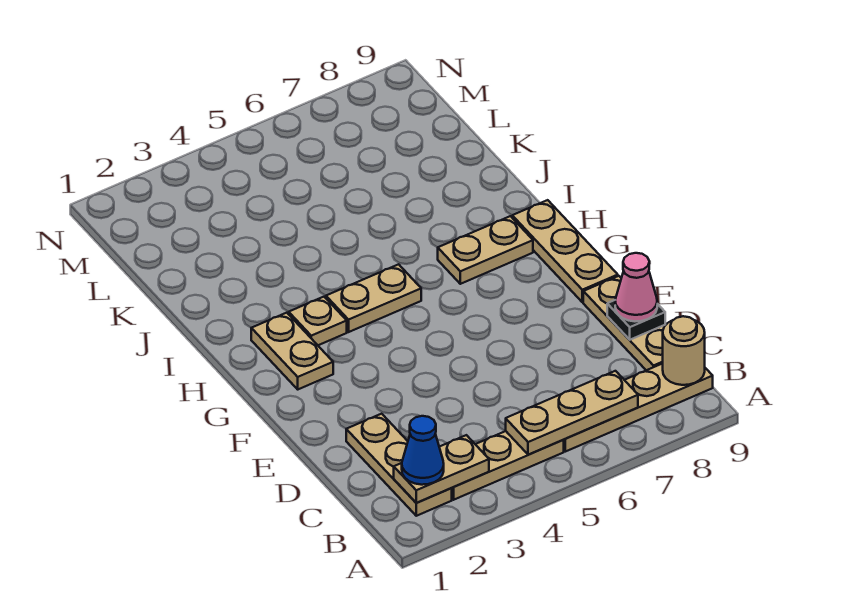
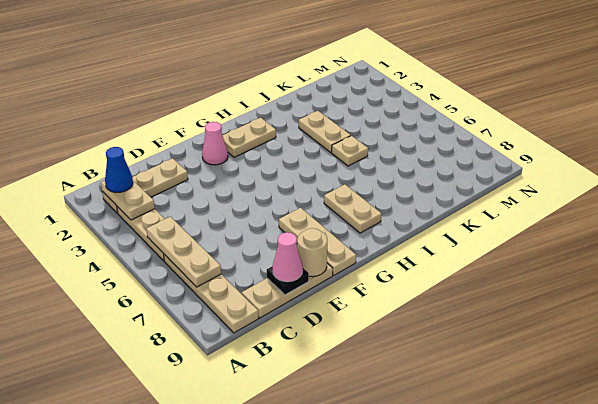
tan 1x1 round brick [663,316,705,385] -> tan 1x1 round brick moved to [297,228,327,277]
none -> pink 1x1 cone [202,122,228,165]
tan 1x3 plate [512,200,618,302] -> tan 1x3 plate turned to [279,208,356,275]
tan 1x1 plate [289,297,347,345] -> tan 1x1 plate moved to [332,136,368,166]
tan 1x2 plate [326,264,421,332] -> tan 1x2 plate moved to [299,111,351,153]

